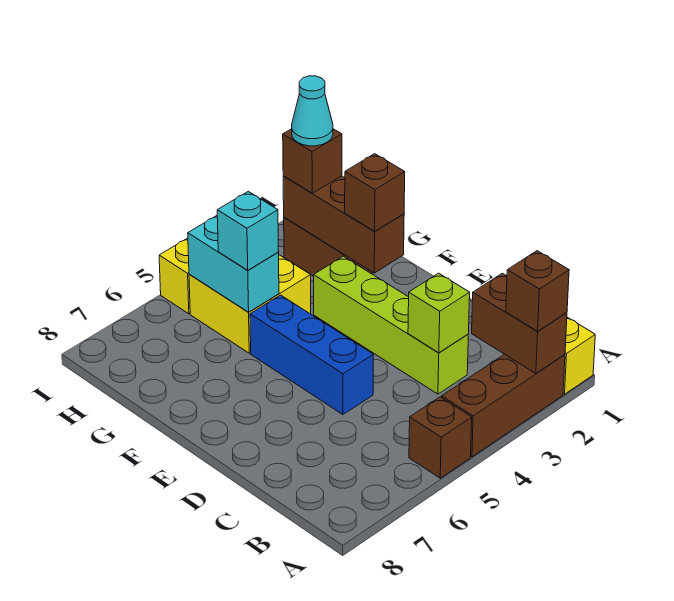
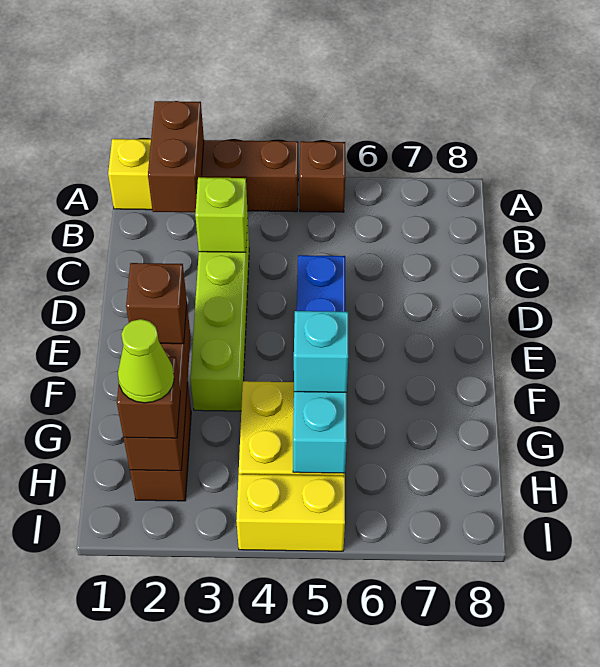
brown 1x1 brick [506,251,569,331] -> none
cyan 1x1 cone [292,76,333,146] -> lime 1x1 cone [118,319,174,403]

